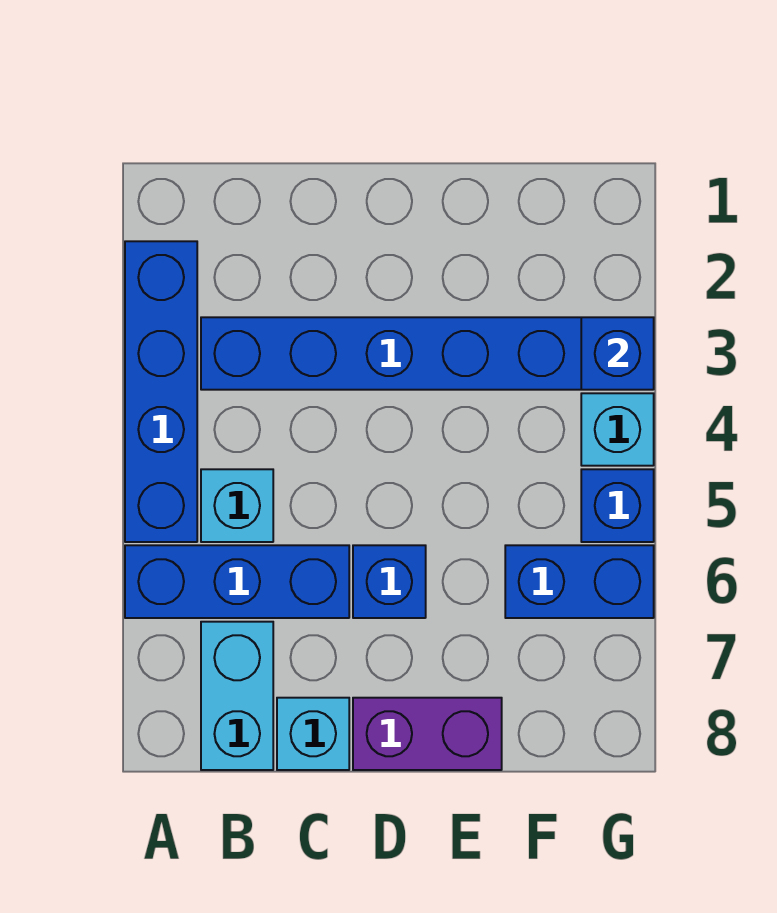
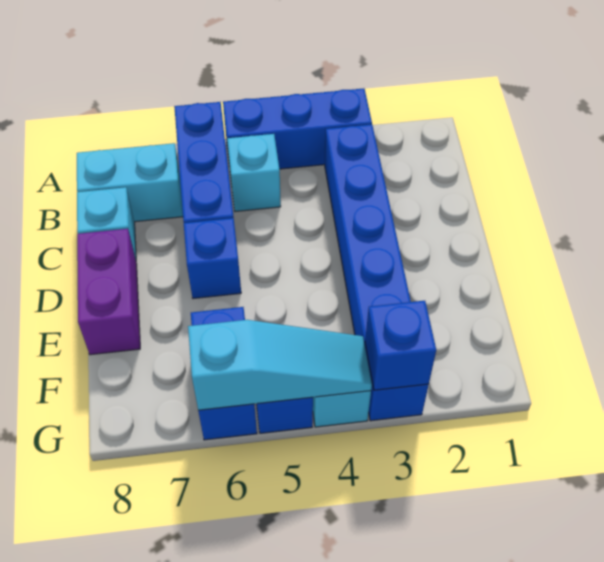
blue 1x4 brick [125,241,197,542] -> blue 1x3 brick [223,88,372,169]
none -> cyan 1x3 slope [188,320,372,410]

